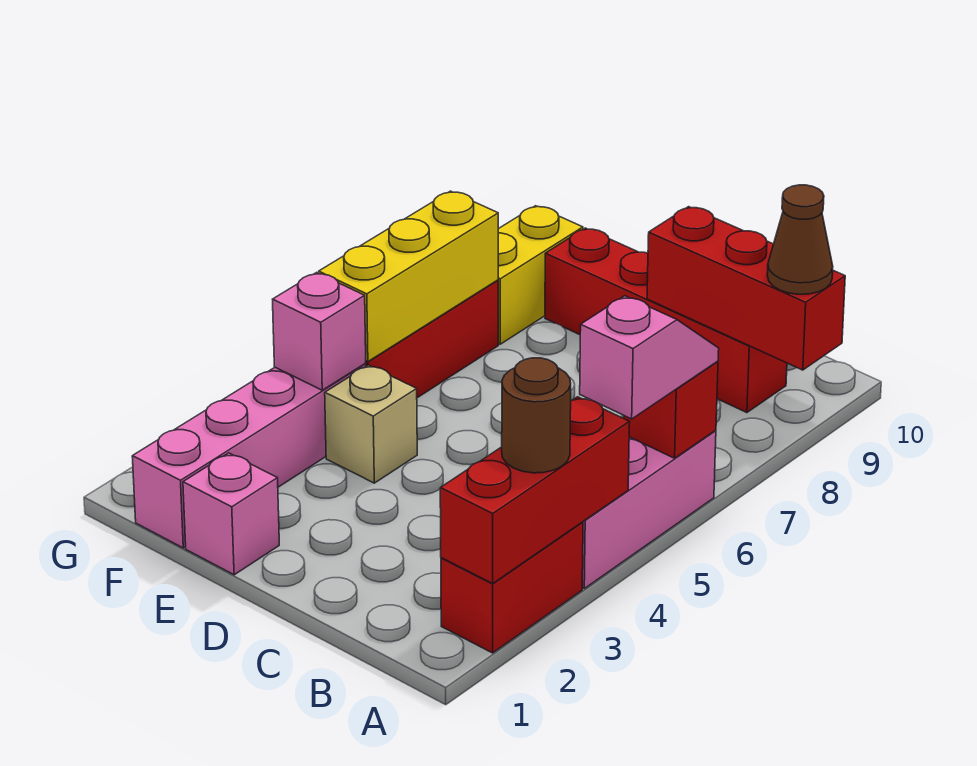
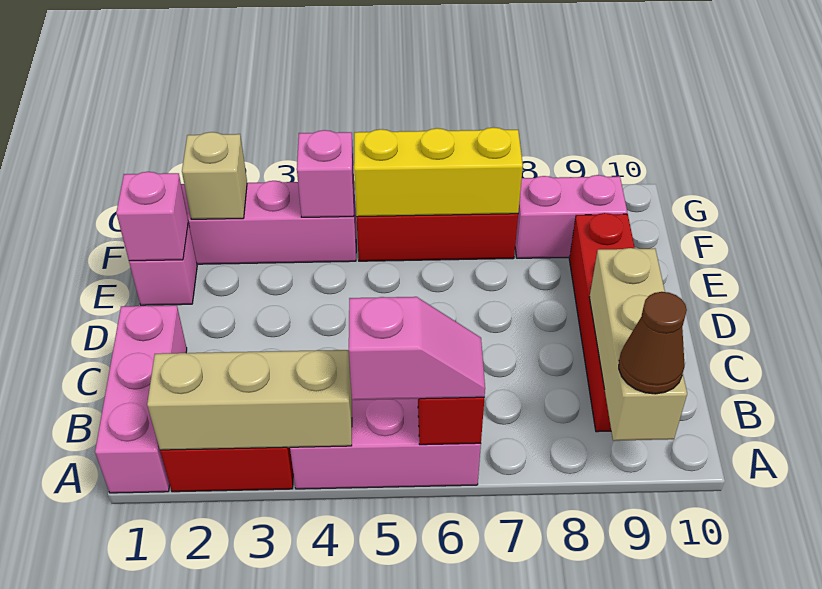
none -> pink 1x3 brick [95,305,187,493]
red 1x3 brick [440,397,630,583] -> tan 1x3 brick [147,350,352,450]
brown 1x1 round brick [502,358,571,473] -> none
red 1x3 brick [647,207,845,370] -> tan 1x3 brick [589,248,687,441]
none -> pink 1x1 brick [116,172,188,261]
tan 1x1 brick [325,365,417,483] -> tan 1x1 brick moved to [182,132,247,219]
yellow 1x2 brick [498,206,583,344] -> pink 1x2 brick [515,175,627,258]

